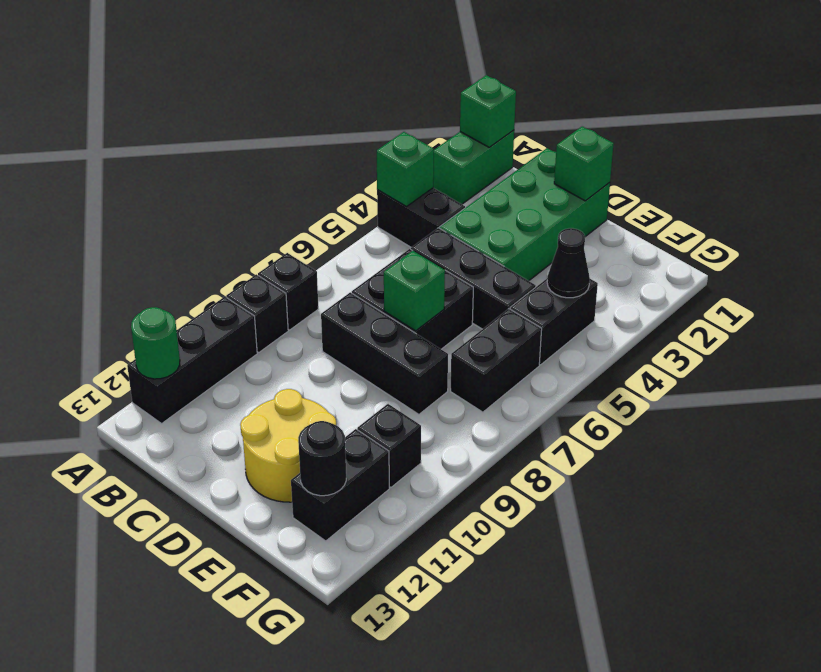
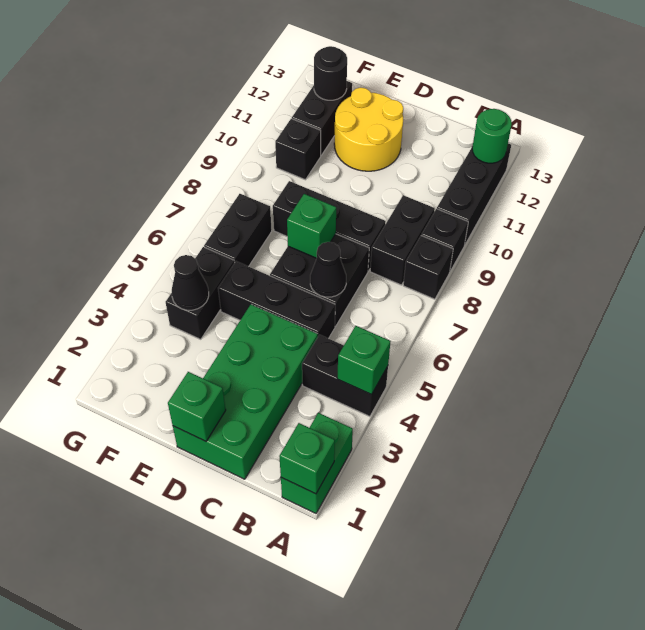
none -> black 1x2 brick [370,195,435,285]
none -> black 1x1 cone [310,242,346,297]

